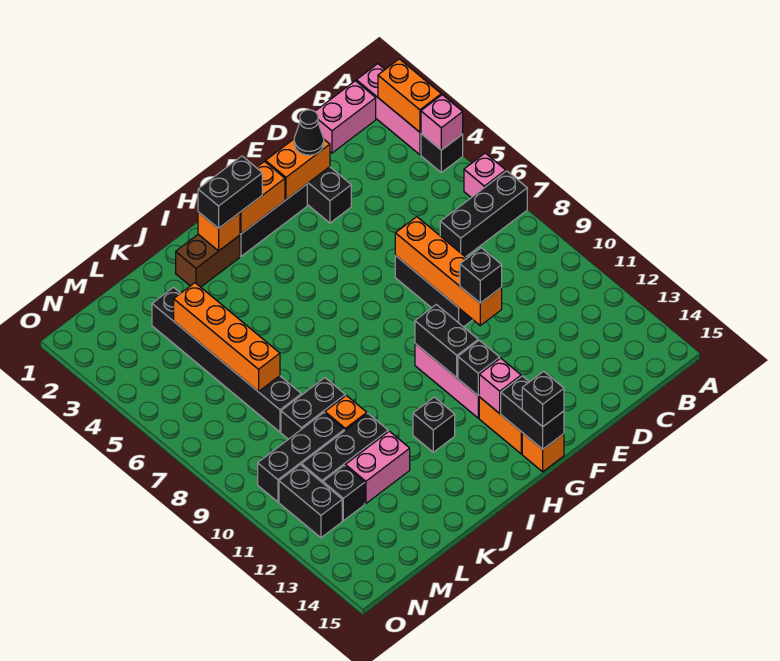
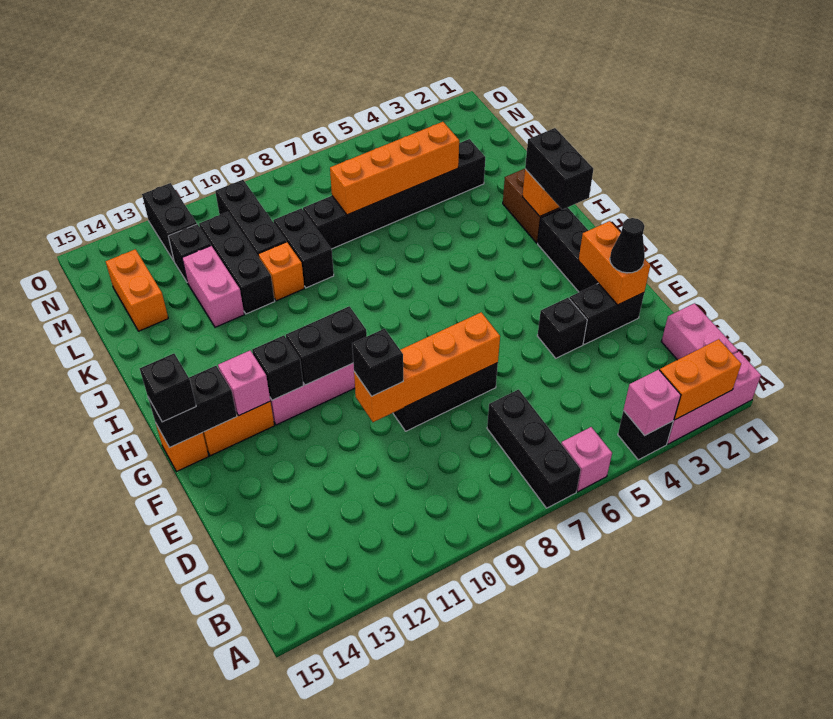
orange 1x2 brick [240,162,285,234] -> orange 1x2 brick moved to [106,249,168,331]
black 1x1 brick [413,397,455,452] -> black 1x1 brick moved to [537,298,587,358]
black 1x2 brick [279,465,342,538] -> black 1x2 brick turned to [142,183,197,261]

